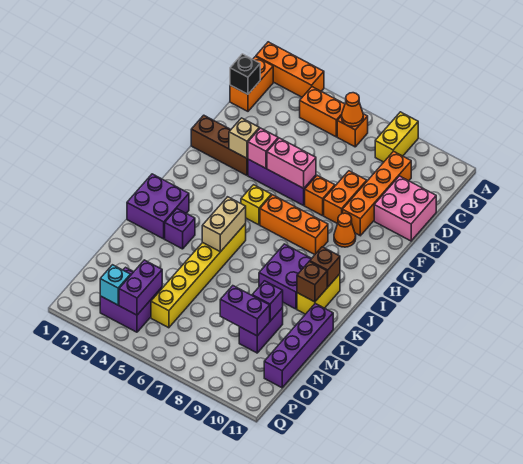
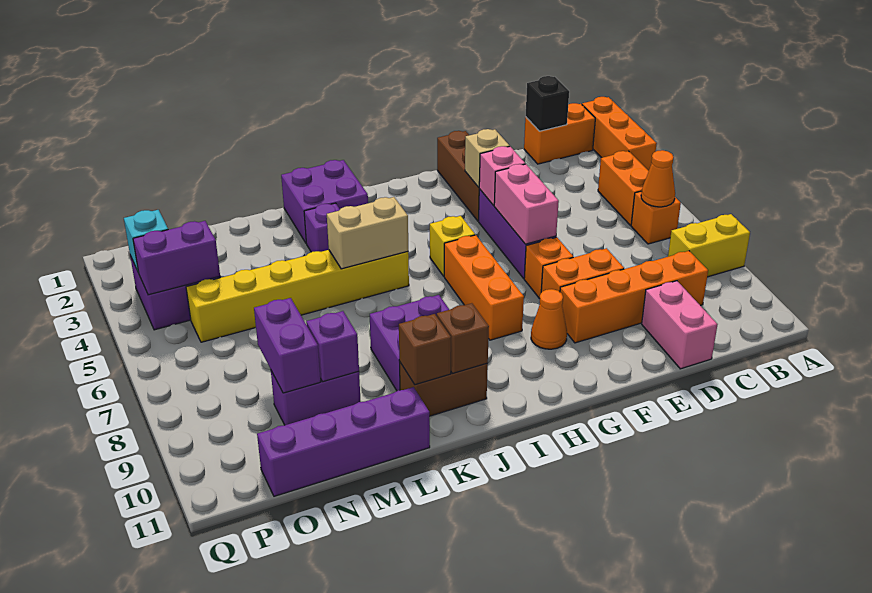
pink 2x2 brick [374,176,436,241] -> pink 1x2 brick [642,281,718,369]
yellow 1x2 brick [297,274,340,314] -> brown 1x2 brick [400,363,488,416]

